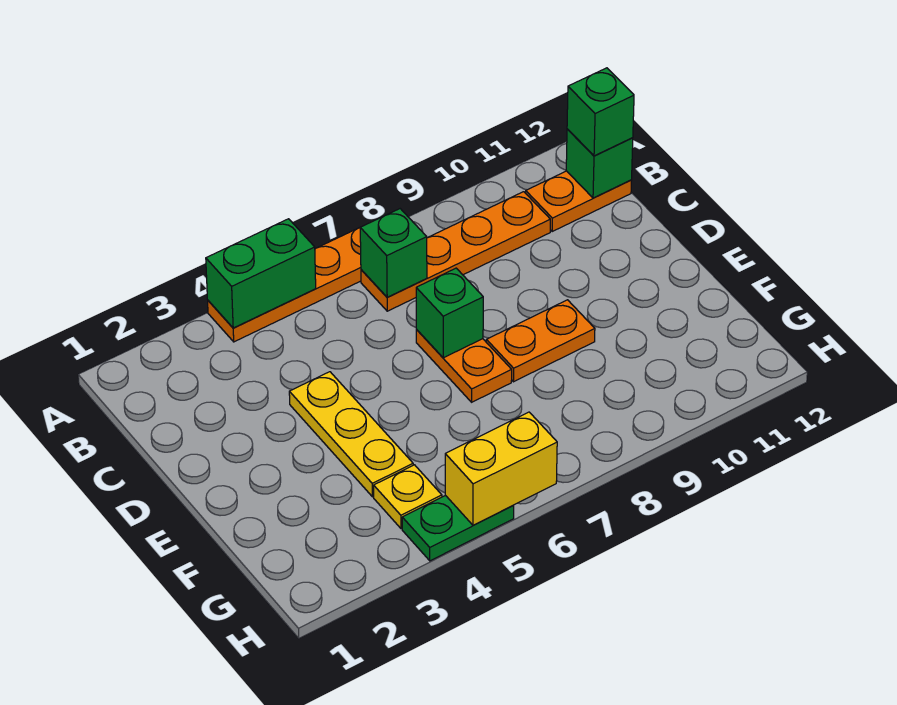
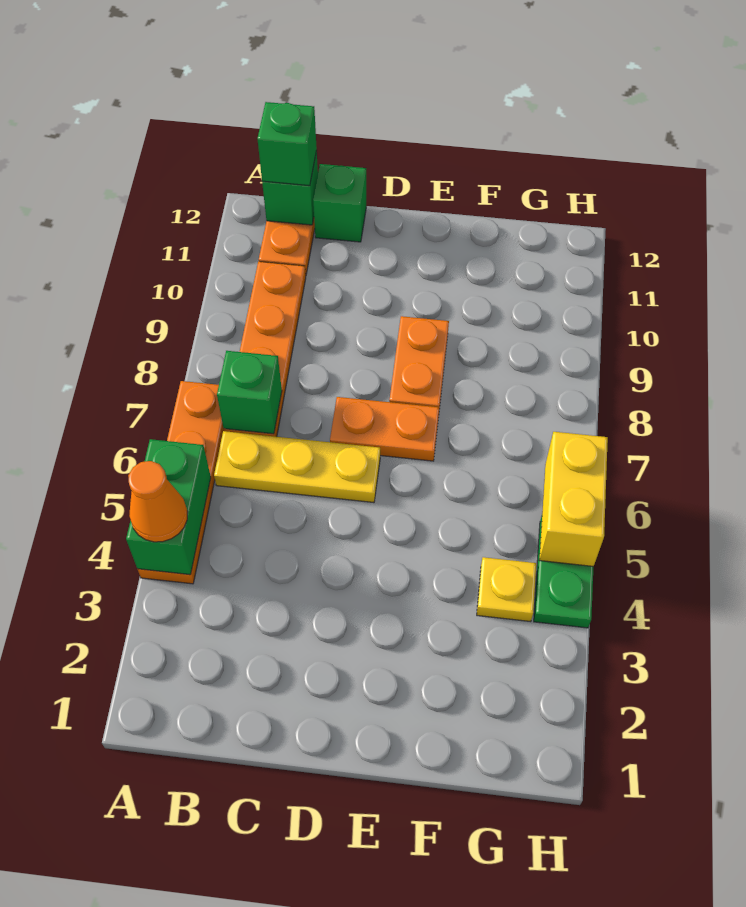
none -> orange 1x1 cone [128,461,187,542]
yellow 1x3 plate [289,372,413,497] -> yellow 1x3 plate moved to [214,431,380,503]
green 1x1 brick [416,268,483,358] -> green 1x1 brick moved to [313,164,366,242]

